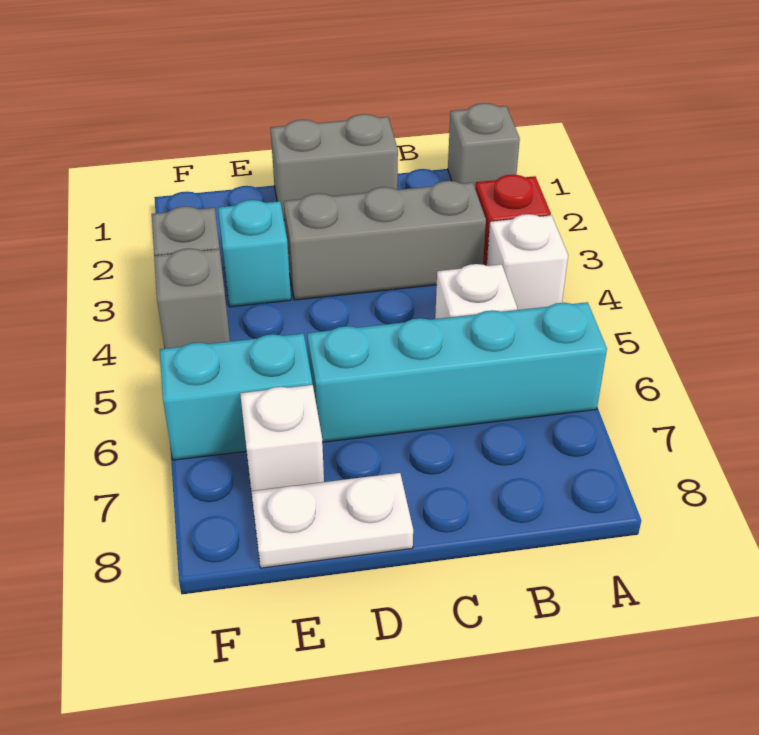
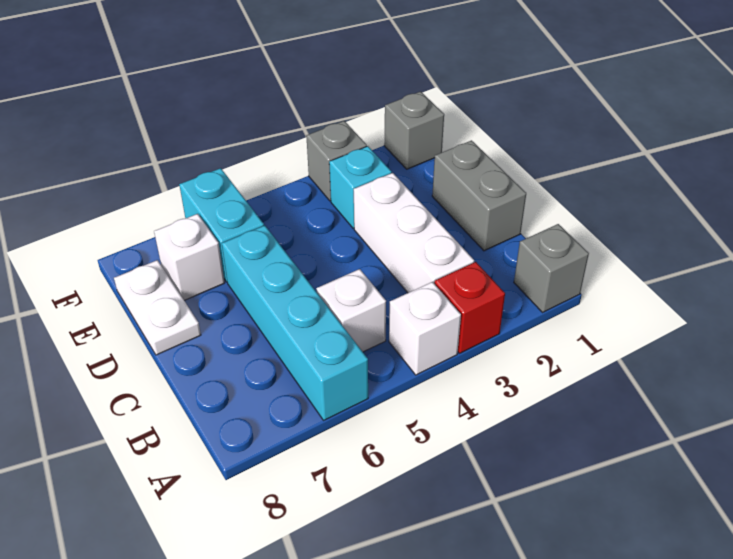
grey 1x3 brick [284,181,486,300] -> white 1x3 brick [354,173,474,293]
grey 1x1 brick [154,248,230,349] -> grey 1x1 brick moved to [384,91,444,169]

